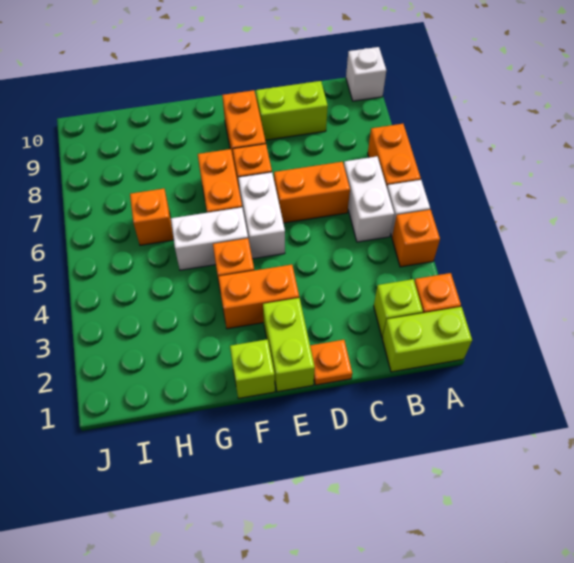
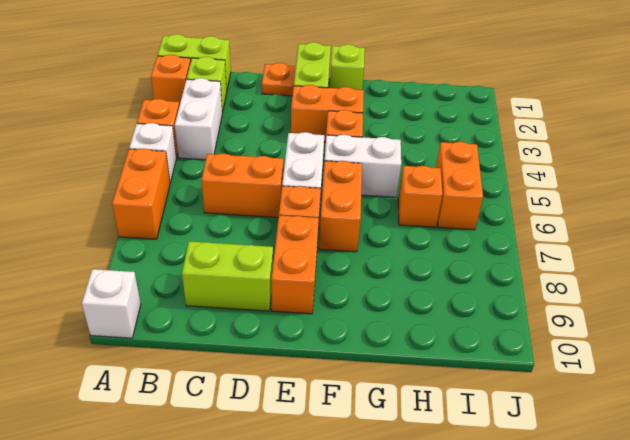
white 1x2 brick [344,156,394,242] -> white 1x2 brick moved to [175,78,222,160]
none -> orange 1x2 brick [436,142,483,230]

